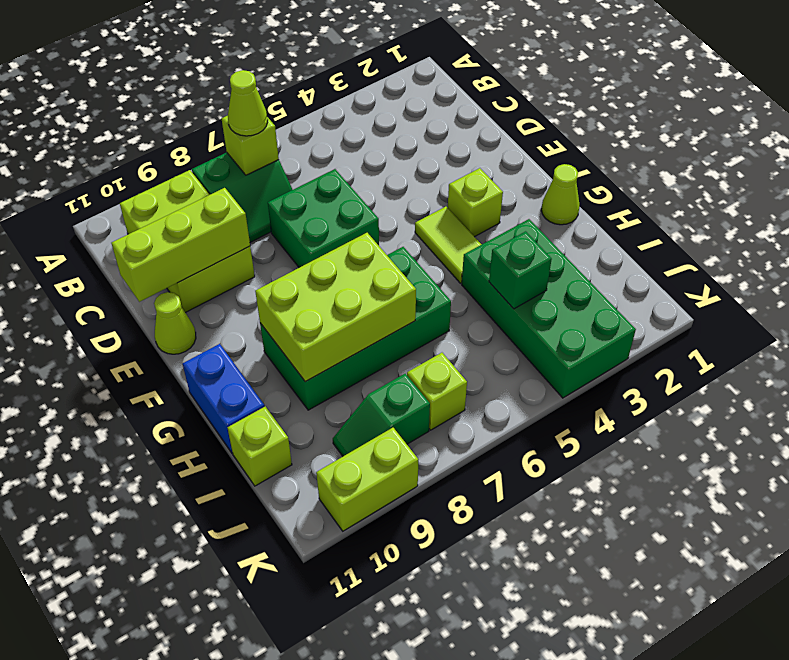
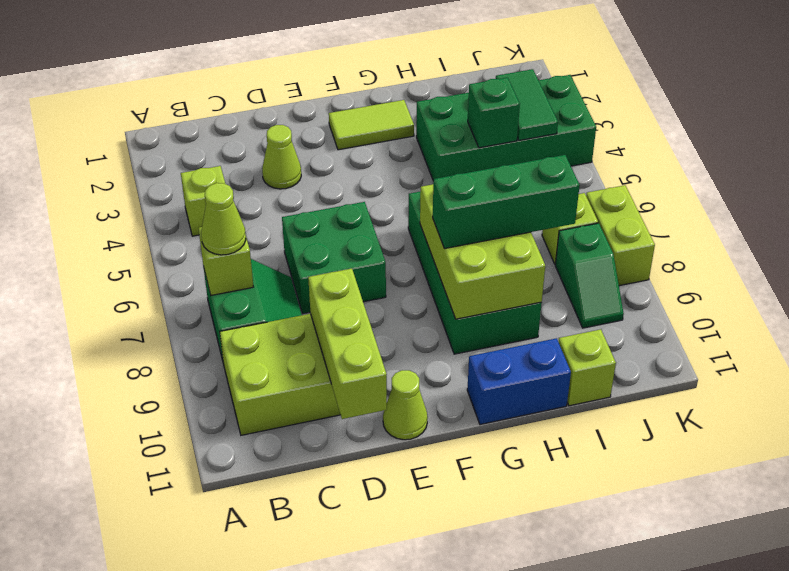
lime 1x1 brick [448,168,503,237] -> lime 1x1 brick moved to [181,166,225,236]
lime 1x2 tile [415,207,482,283] -> lime 1x2 tile moved to [329,100,414,150]
lime 1x1 cone [541,164,580,225] -> lime 1x1 cone moved to [262,125,301,189]
none -> green 1x3 brick [433,155,580,249]
none -> green 1x2 tile [496,69,558,140]
lime 1x2 brick [316,428,418,531] -> lime 1x2 brick moved to [586,185,655,286]

